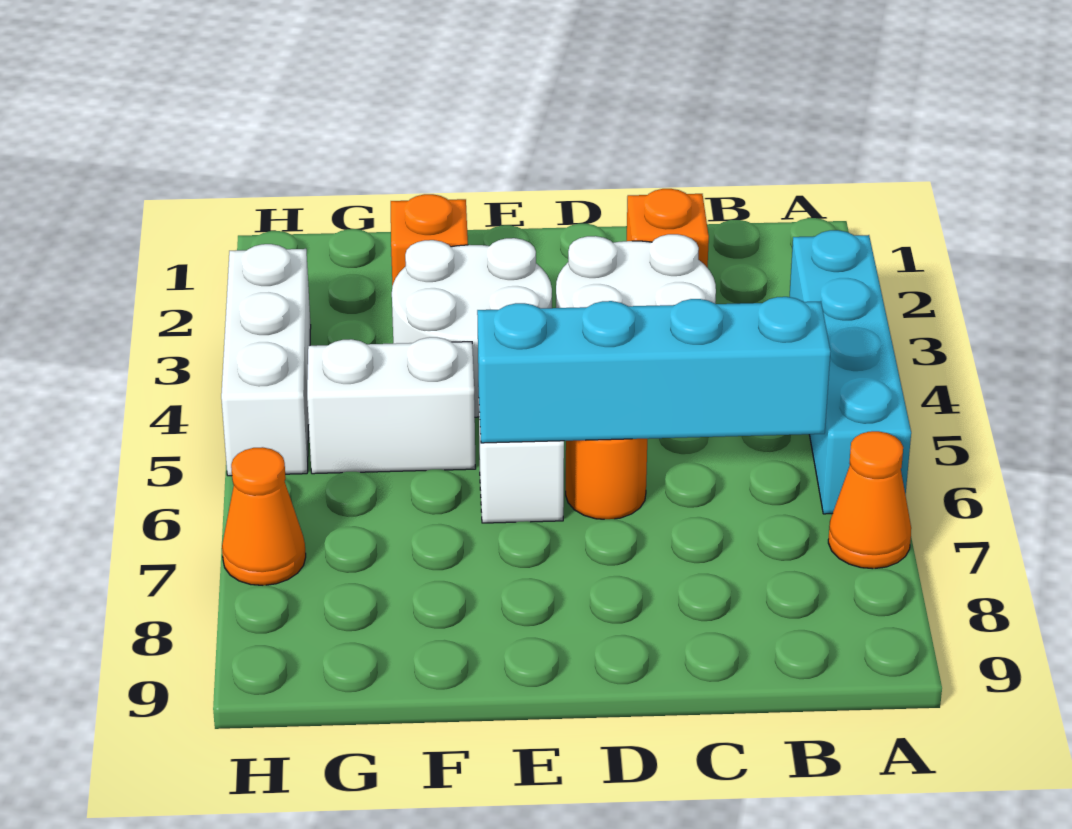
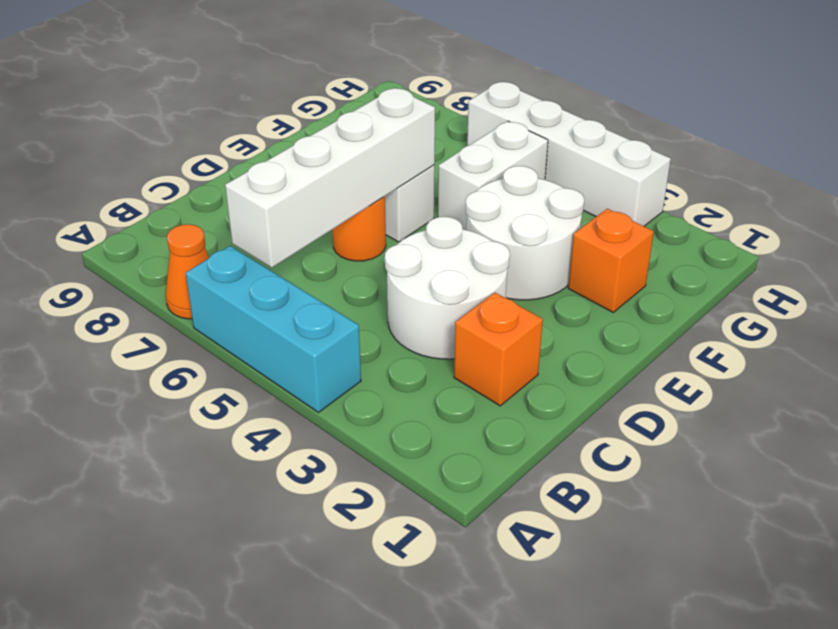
cyan 1x4 brick [790,230,911,514] -> cyan 1x3 brick [186,246,361,412]
cyan 1x4 brick [477,297,831,443] -> white 1x4 brick [225,88,435,268]
white 1x3 brick [221,244,311,476] -> white 1x4 brick [467,82,671,226]
orange 1x1 cone [222,447,306,586] -> none

